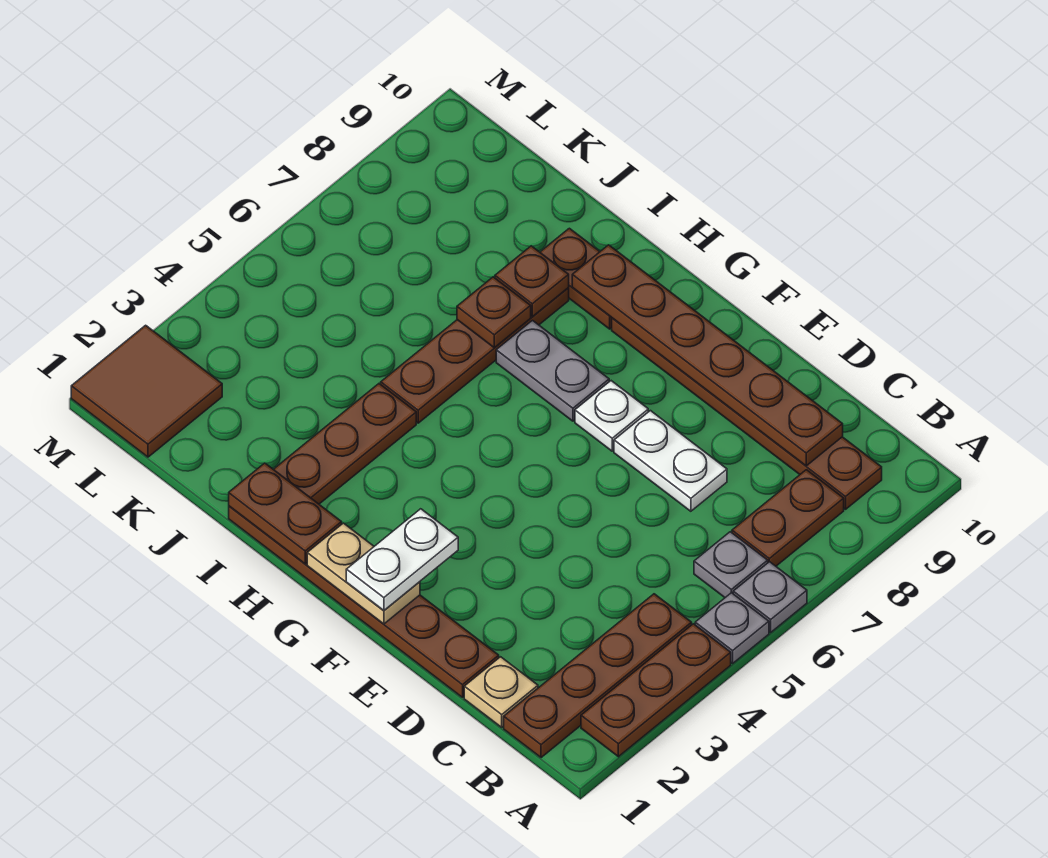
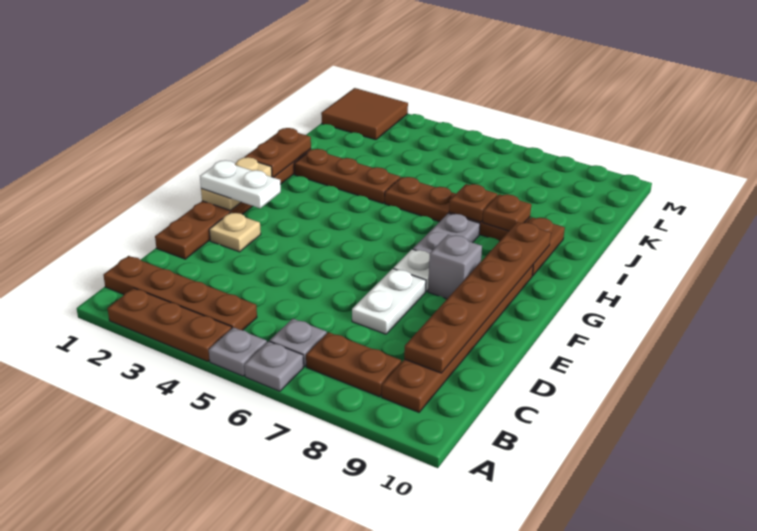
tan 1x1 plate [464,657,538,727] -> tan 1x1 plate moved to [209,213,261,252]
none -> grey 1x1 brick [428,235,482,299]

